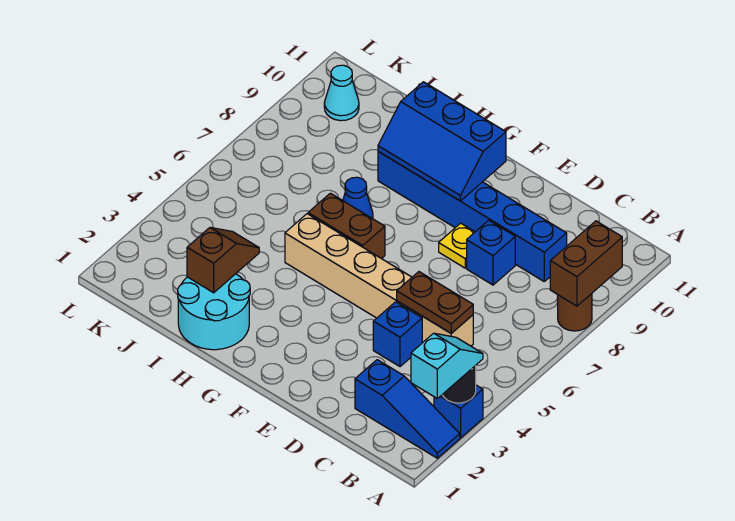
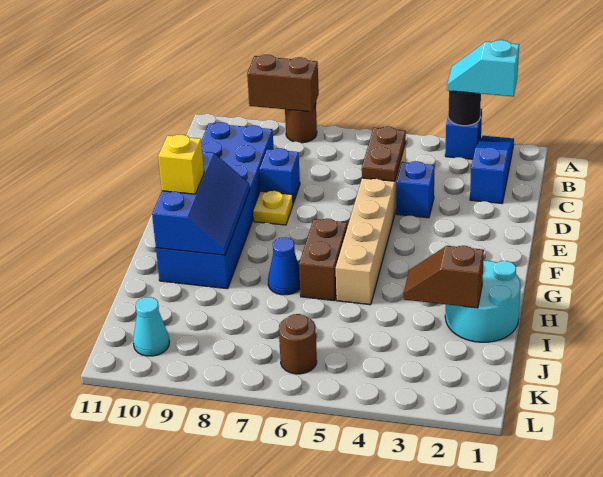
blue 1x6 brick [378,152,567,281] -> blue 2x6 brick [156,122,274,289]
none -> yellow 1x1 brick [158,134,204,194]
none -> brown 1x1 round brick [279,314,317,374]

